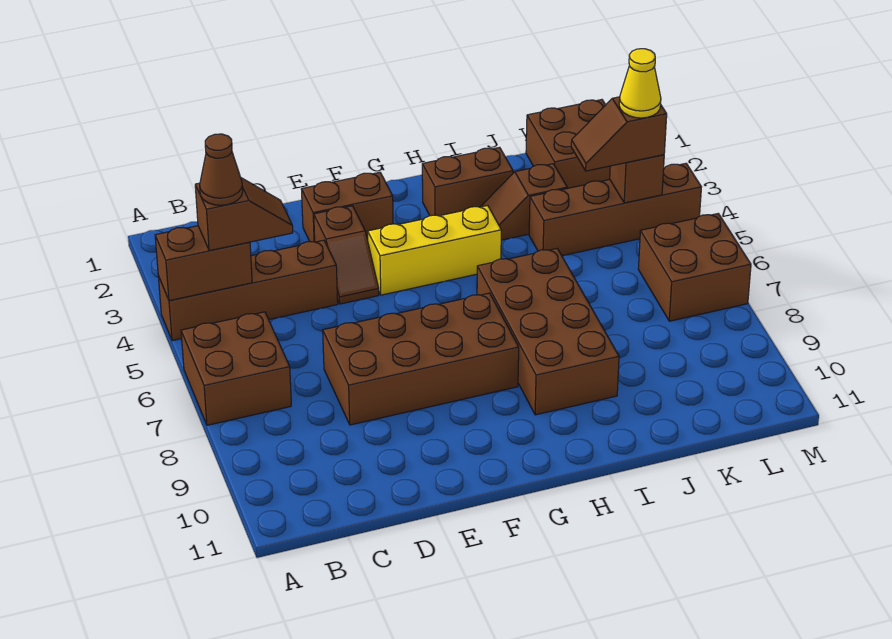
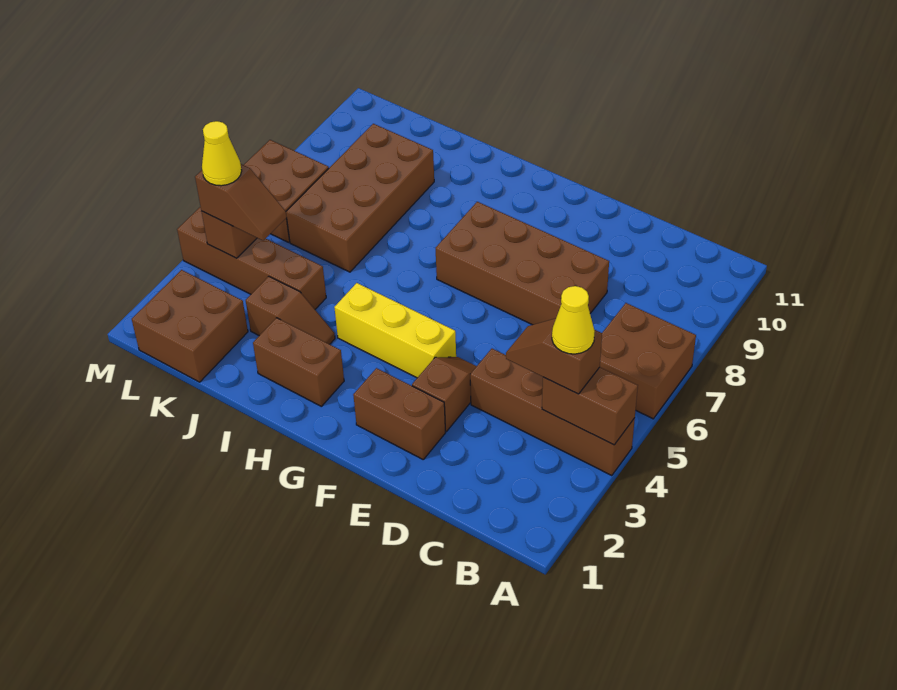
brown 1x1 cone [200,134,243,205] -> yellow 1x1 cone [552,286,595,354]
brown 2x4 brick [477,249,619,415] -> brown 2x4 brick moved to [286,124,434,272]

